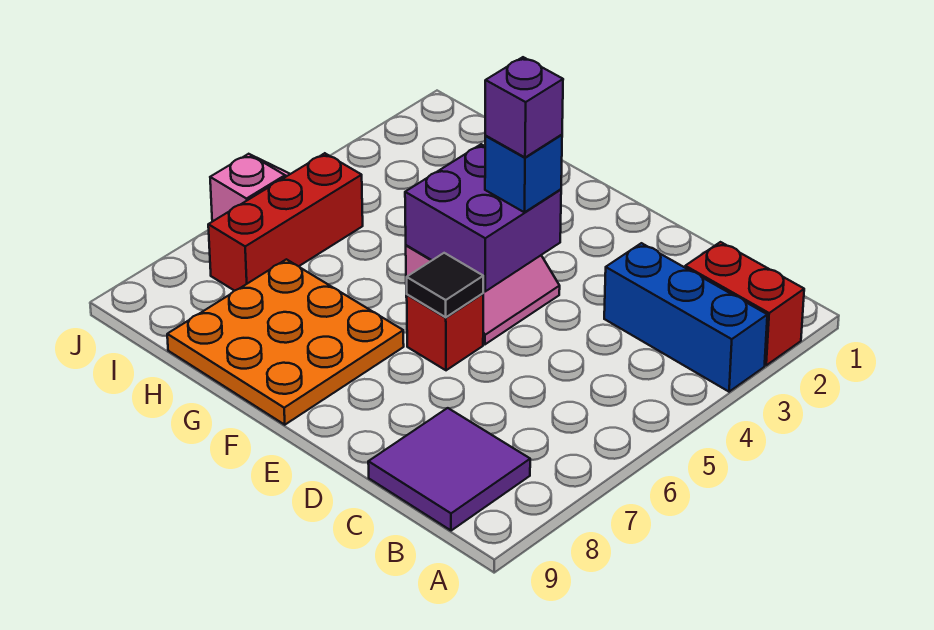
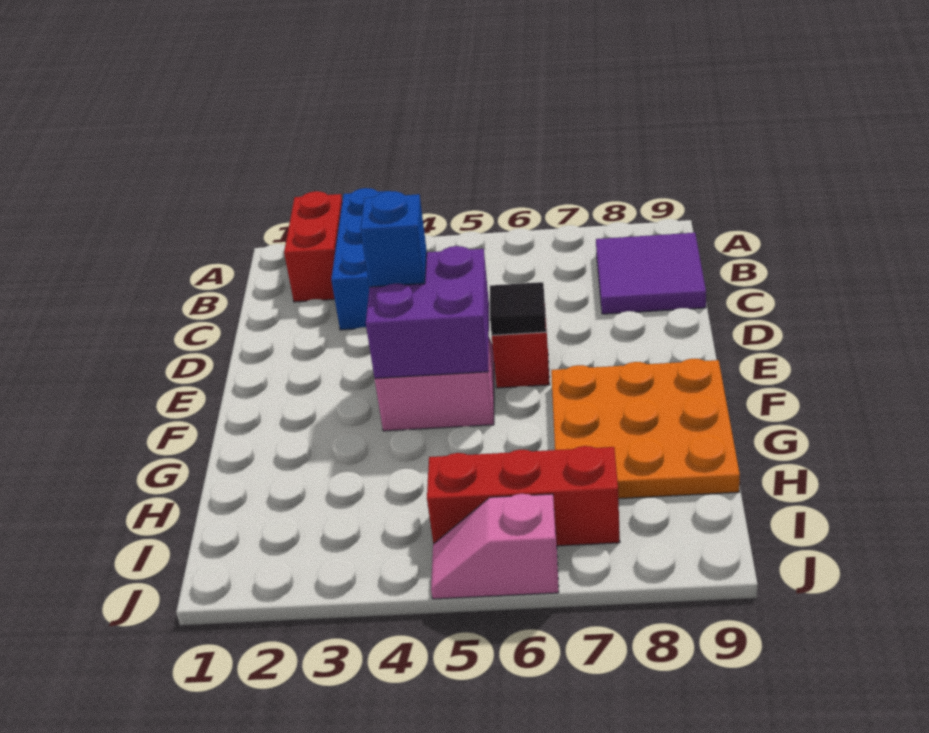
purple 1x1 brick [485,57,563,157] -> none

